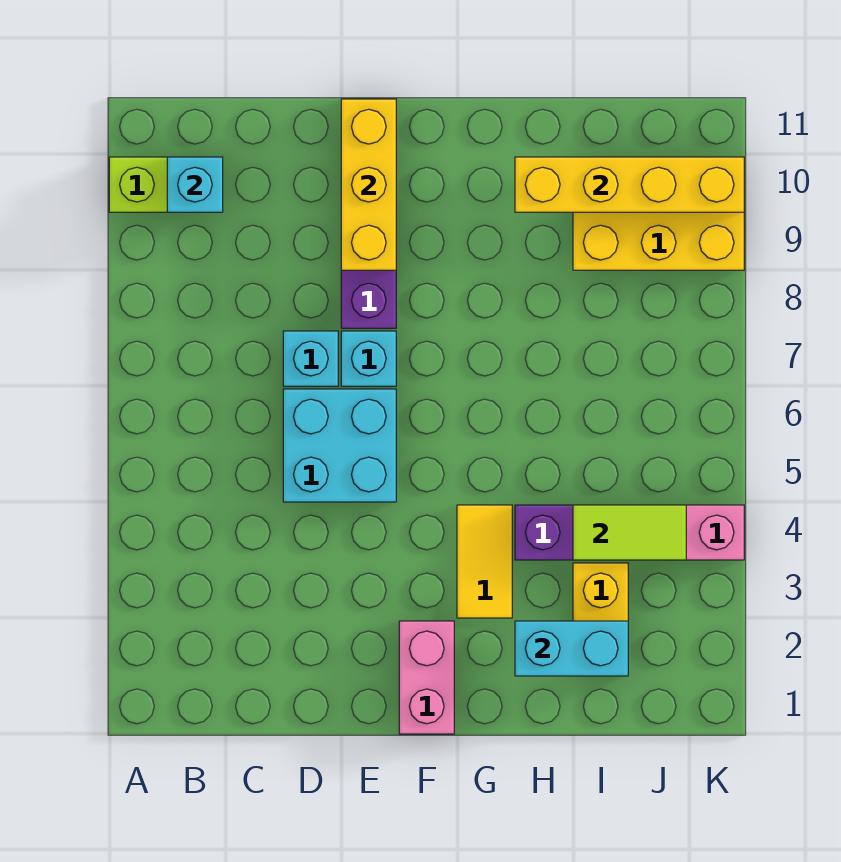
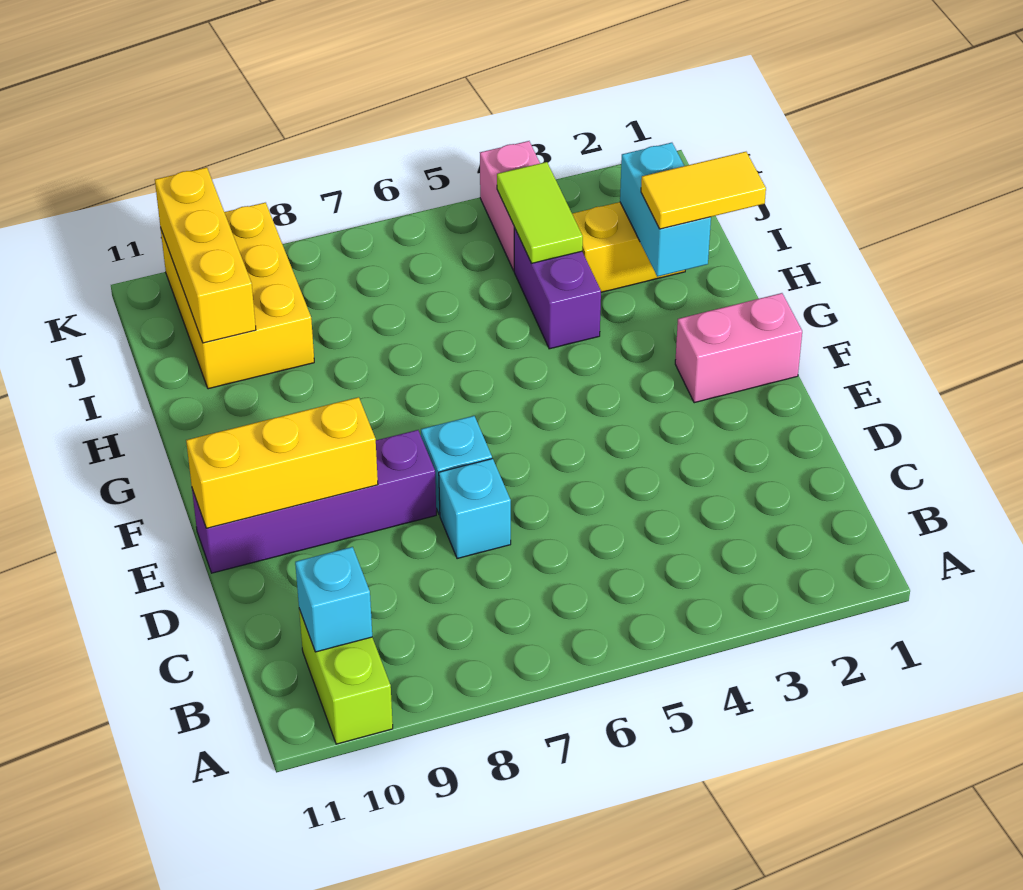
cyan 2x2 brick [283,389,396,502] -> none
yellow 1x2 tile [457,505,512,618] -> yellow 1x2 tile moved to [641,152,766,229]
yellow 1x4 brick [515,157,744,212] -> yellow 1x3 brick [155,167,256,343]

